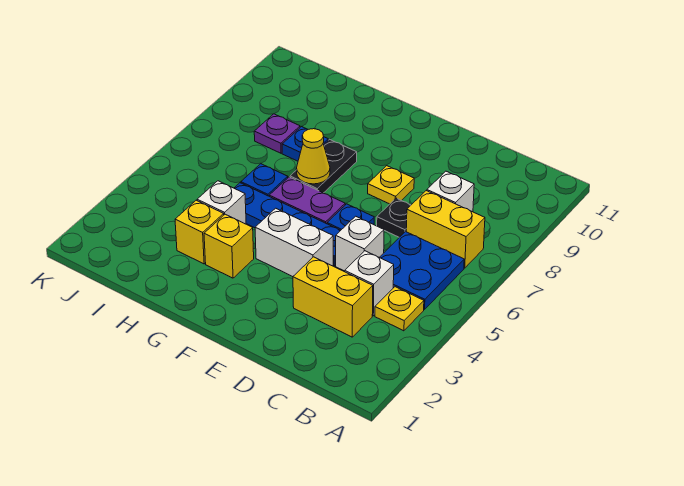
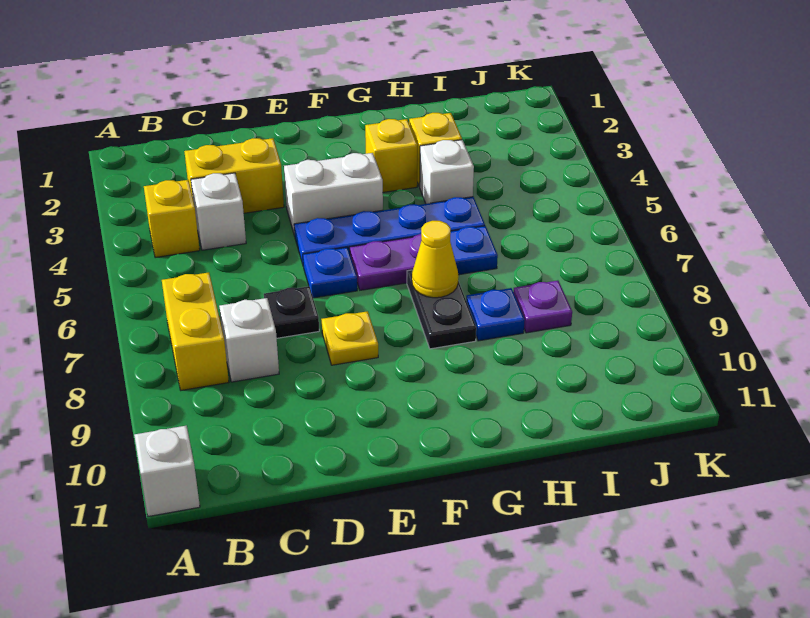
yellow 1x1 plate [375,287,424,331] -> yellow 1x1 brick [144,180,200,258]
blue 2x2 plate [380,232,464,310] -> none
yellow 1x2 brick [406,191,485,268] -> yellow 1x2 brick turned to [162,272,229,390]
white 1x1 brick [336,216,384,271] -> white 1x1 brick moved to [134,425,200,517]

